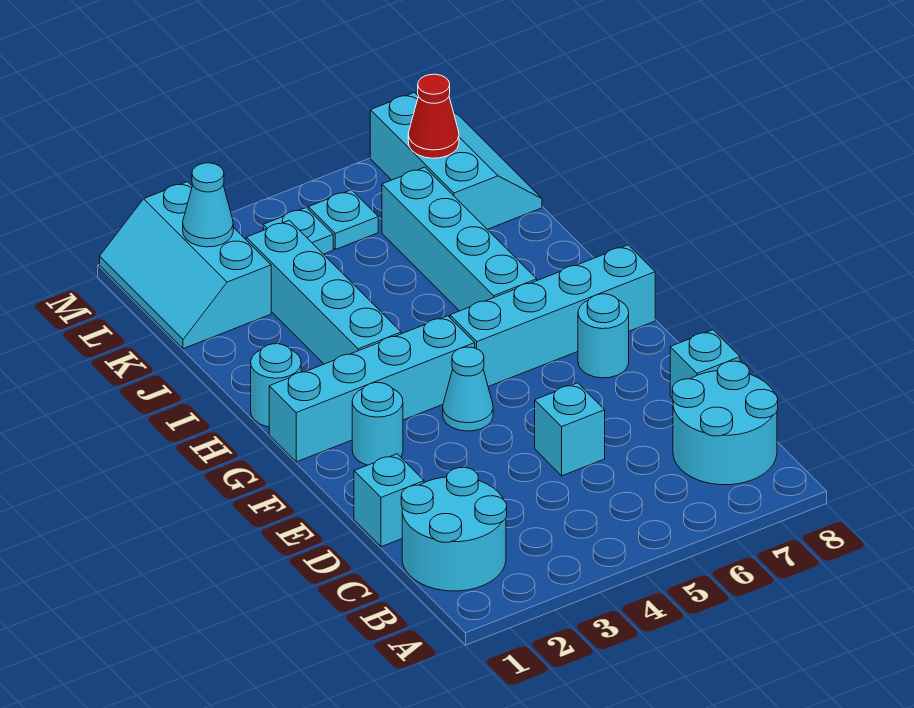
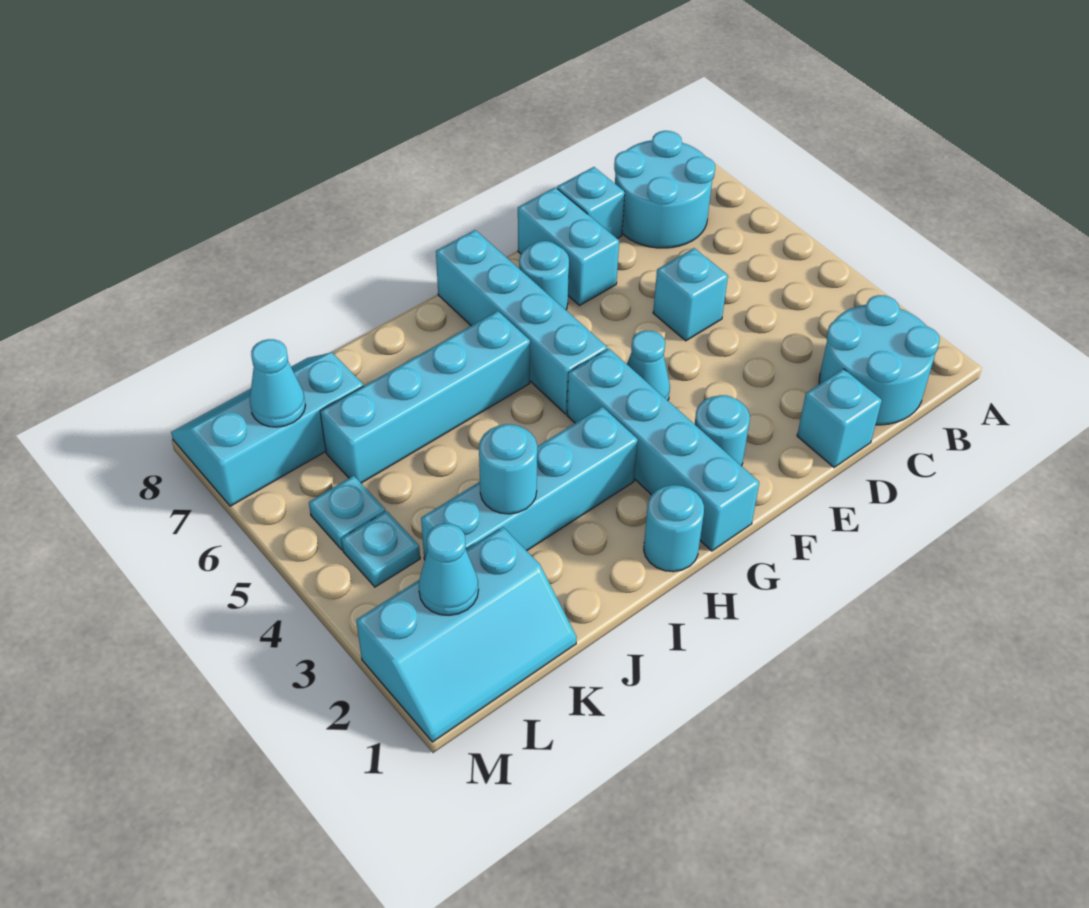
none -> cyan 1x2 brick [518,187,619,305]
none -> cyan 1x1 round brick [479,424,537,514]
red 1x1 cone [408,74,459,158] -> cyan 1x1 cone [250,339,306,427]

